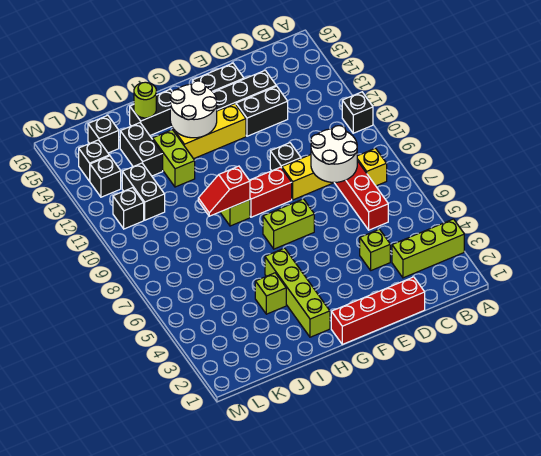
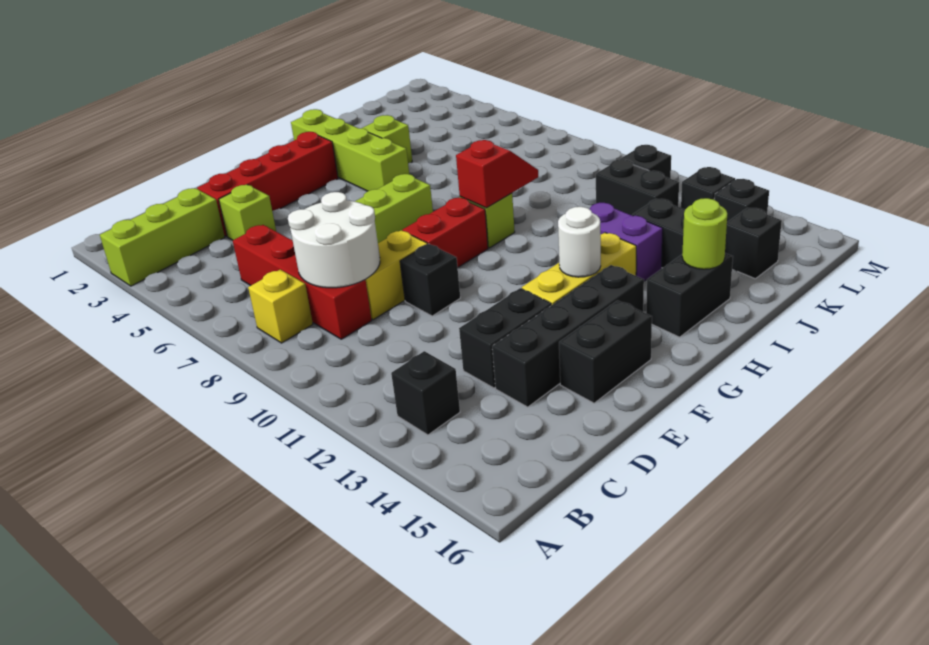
black 1x1 brick [342,92,373,133] -> black 1x1 brick moved to [391,351,460,435]
red 1x4 brick [331,277,425,344] -> red 1x4 brick moved to [197,132,338,237]
white 2x2 round brick [170,81,217,138] -> white 1x1 round brick [558,207,601,277]
lime 1x2 brick [153,130,195,187] -> purple 1x2 brick [590,202,663,281]

